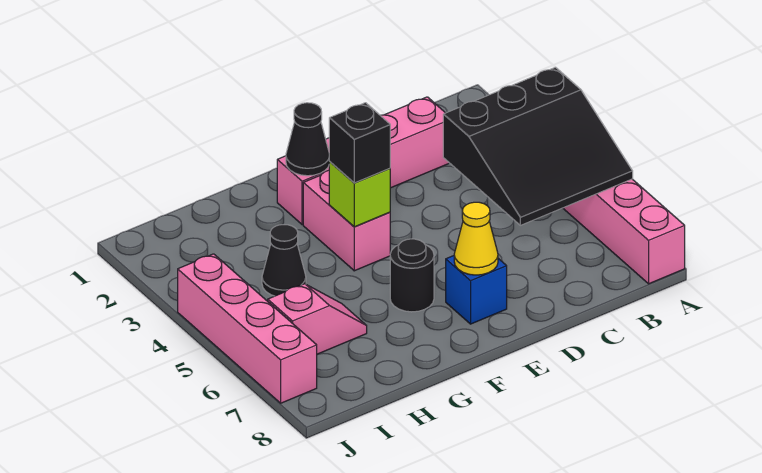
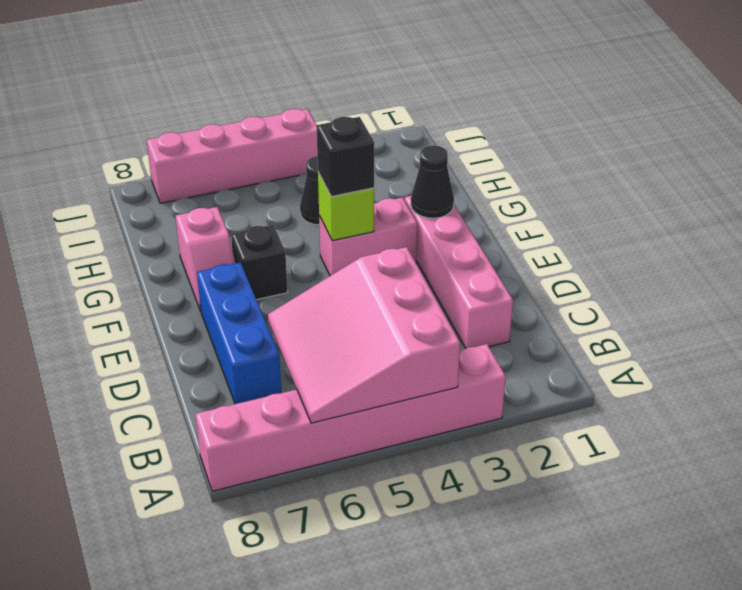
black 3x3 slope [443,67,633,225] -> pink 3x3 slope [268,247,460,423]
blue 1x1 brick [446,256,507,324] -> blue 1x3 brick [197,262,281,404]
yellow 1x1 cone [454,202,498,275] -> none
black 1x1 round brick [390,239,434,312] -> black 1x1 brick [231,225,288,300]
pink 1x2 slope [268,284,367,354] -> pink 1x2 slope moved to [176,207,235,311]

